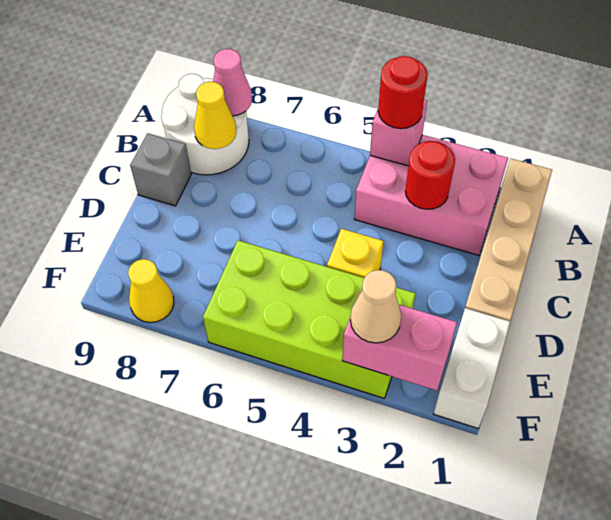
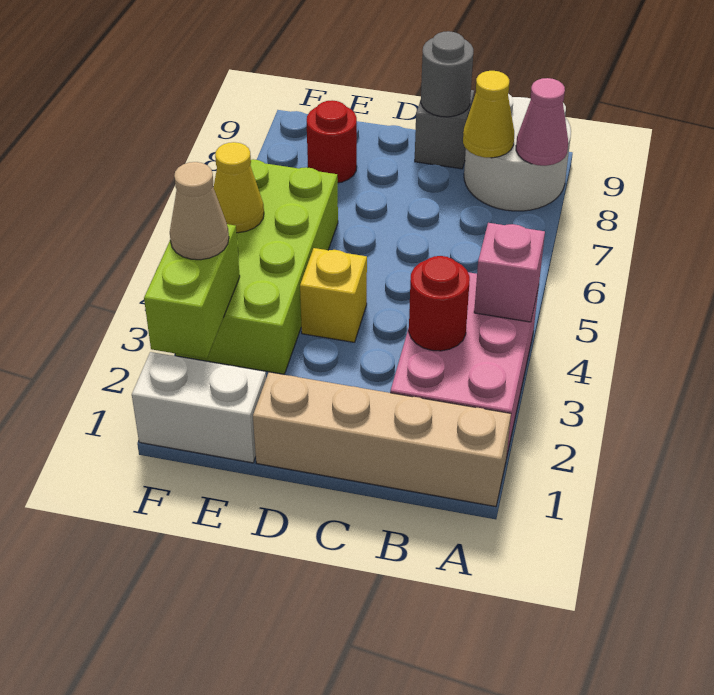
red 1x1 round brick [378,56,428,129] -> red 1x1 round brick moved to [307,100,357,183]
none -> grey 1x1 round brick [421,31,473,117]
pink 1x2 brick [342,293,457,391] -> lime 1x2 brick [144,224,240,359]
yellow 1x1 cone [128,259,174,323] -> yellow 1x1 cone moved to [213,142,264,233]

